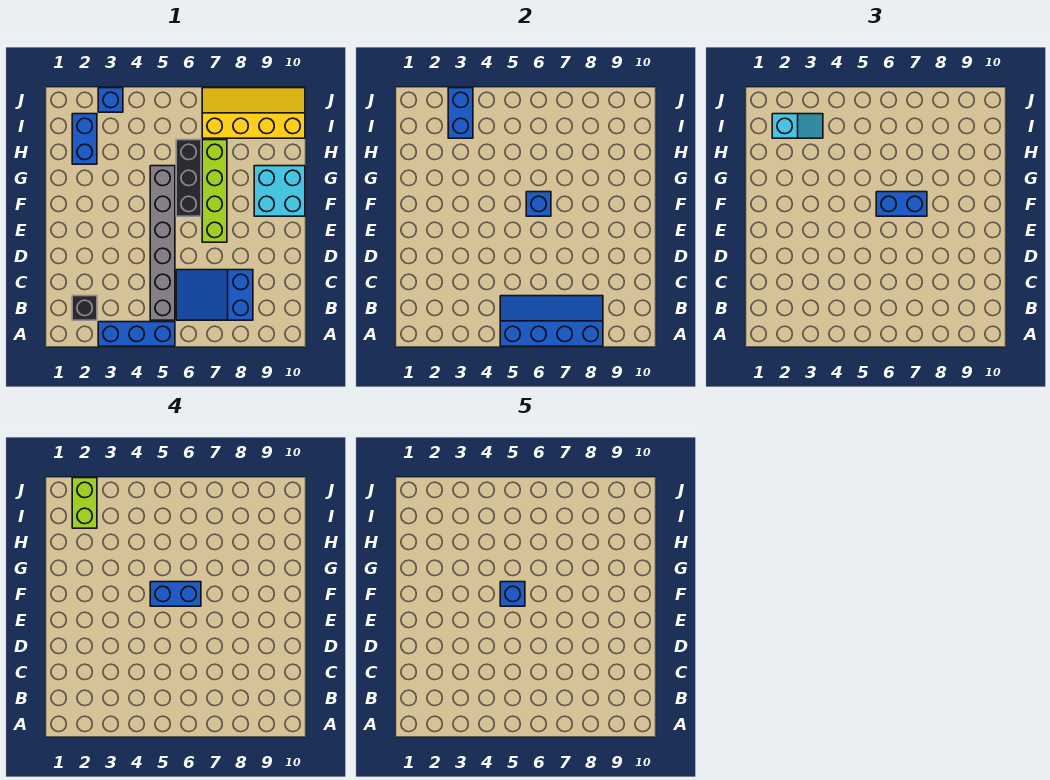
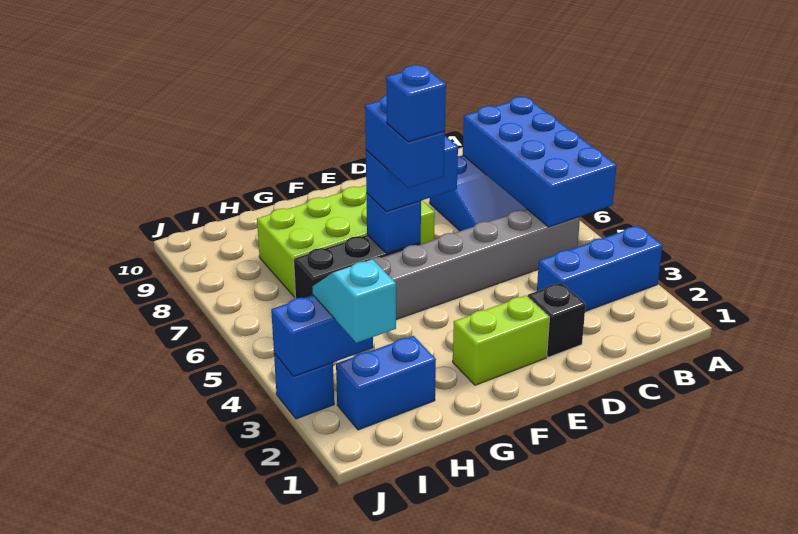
blue 1x3 brick [98,322,175,346] -> blue 1x3 brick turned to [537,226,662,312]
blue 2x4 slope [500,296,603,346] -> blue 2x4 brick [463,97,617,227]
black 1x1 brick [72,296,97,320] -> black 1x1 brick moved to [527,283,586,357]
lime 1x4 brick [202,140,227,242] -> lime 2x4 brick [257,185,435,297]
blue 1x2 brick [876,192,927,216] -> blue 1x2 brick turned to [366,136,458,212]
cyan 2x2 brick [254,166,305,216] -> none
lime 1x2 brick [72,478,97,528] -> lime 1x2 brick moved to [453,295,550,385]
yellow 2x4 slope [202,88,305,138] -> none

